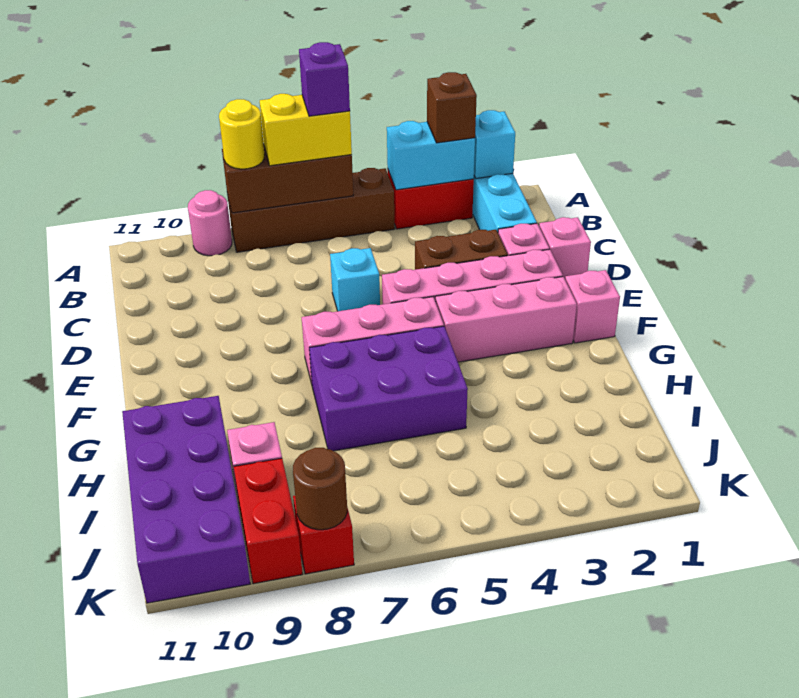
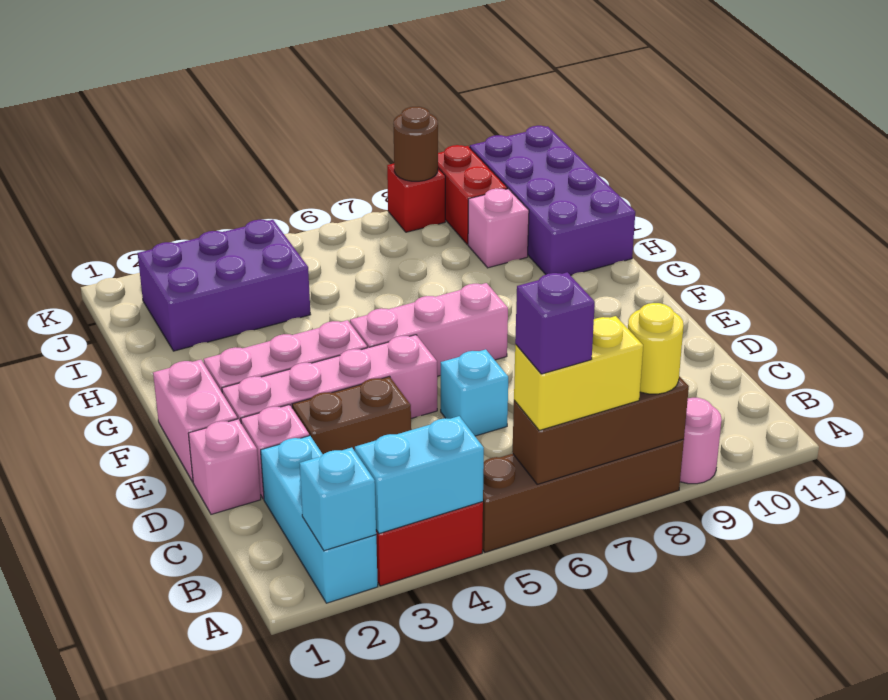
brown 1x1 brick [427,72,477,143] -> none
pink 1x1 brick [565,270,620,343] -> pink 1x2 brick [153,360,237,482]
purple 2x3 brick [309,326,468,451] -> purple 2x3 brick moved to [138,220,311,351]

